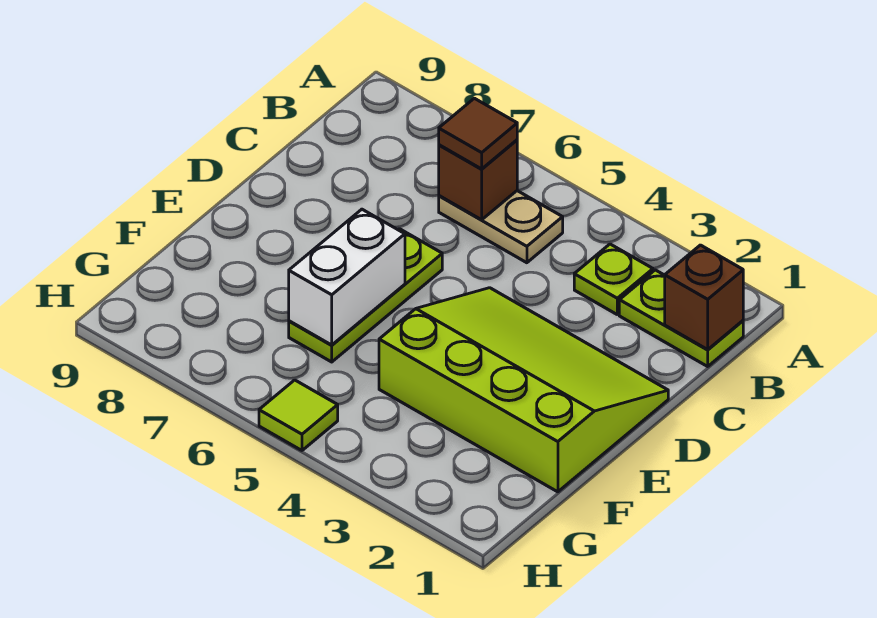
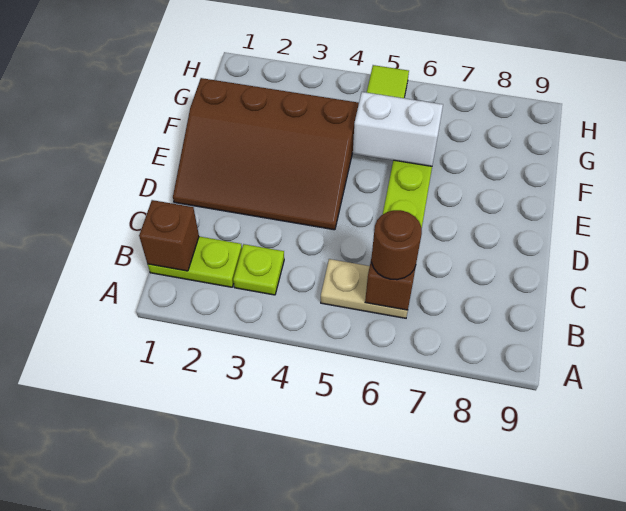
brown 1x1 tile [439,98,517,169] -> brown 1x1 round brick [372,210,422,280]
lime 3x4 slope [379,288,668,492] -> brown 3x4 slope [173,78,359,230]
white 1x2 brick [289,209,405,345] -> white 1x2 brick turned to [353,92,443,166]

